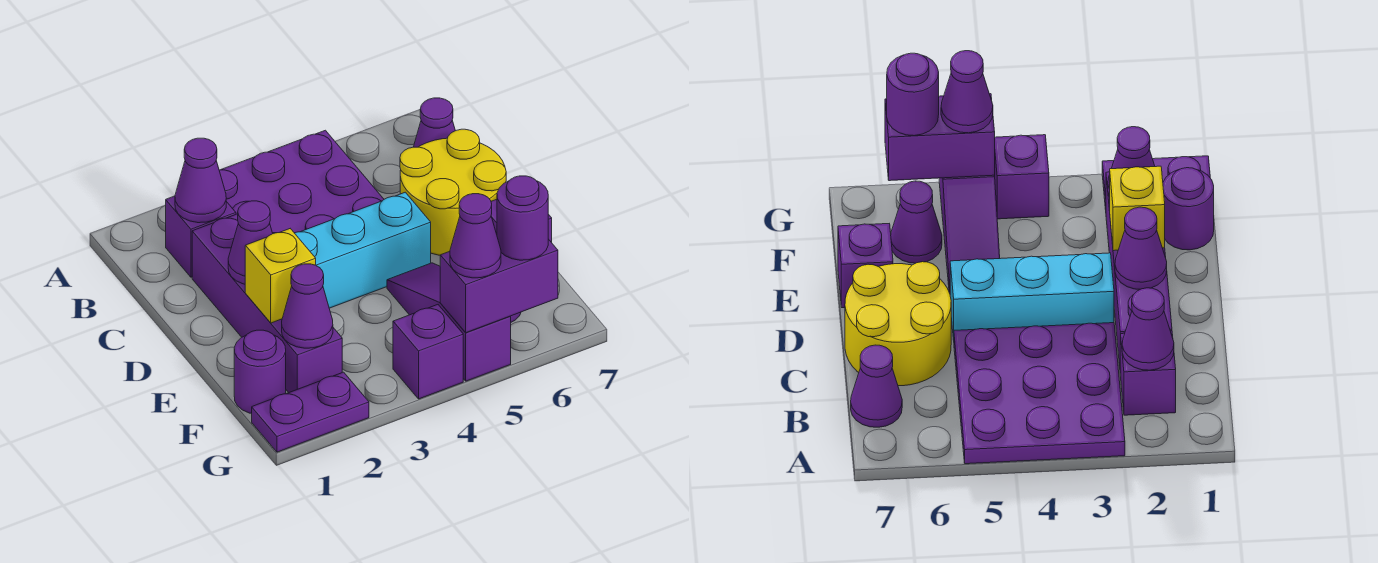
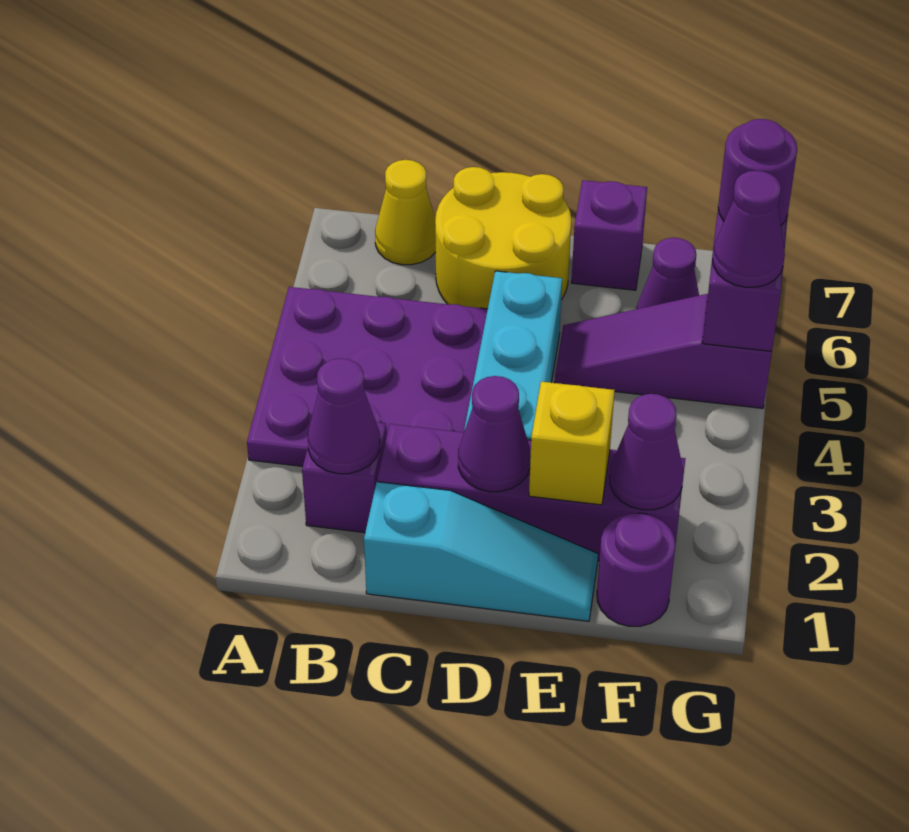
purple 1x1 cone [414,98,455,147] -> yellow 1x1 cone [375,160,436,265]
none -> cyan 1x3 slope [364,482,598,621]
purple 1x2 plate [252,372,369,452] -> none
purple 1x1 brick [393,305,463,399] -> none

